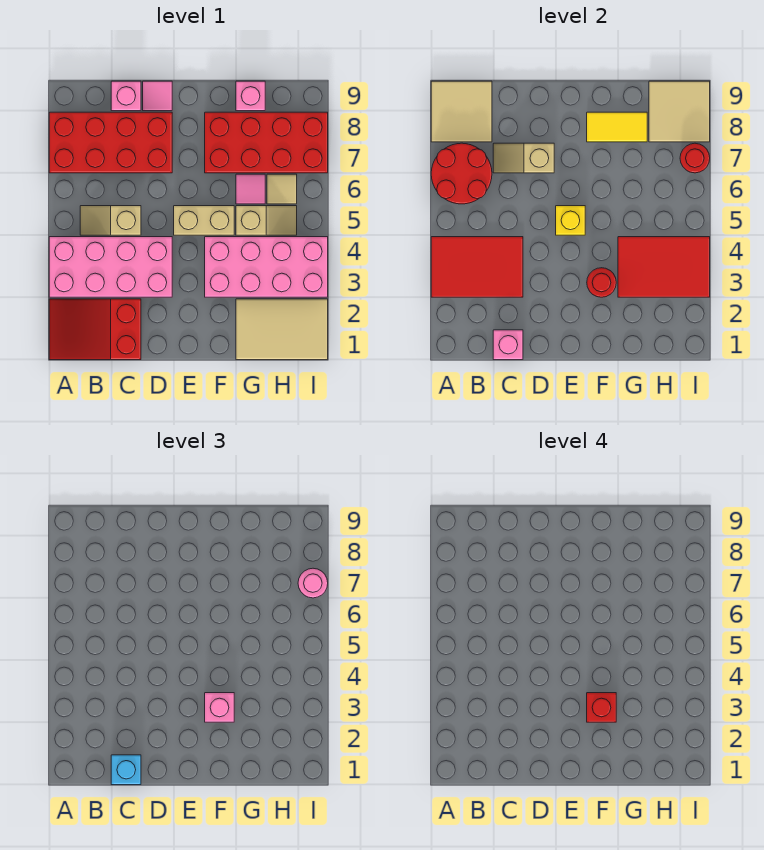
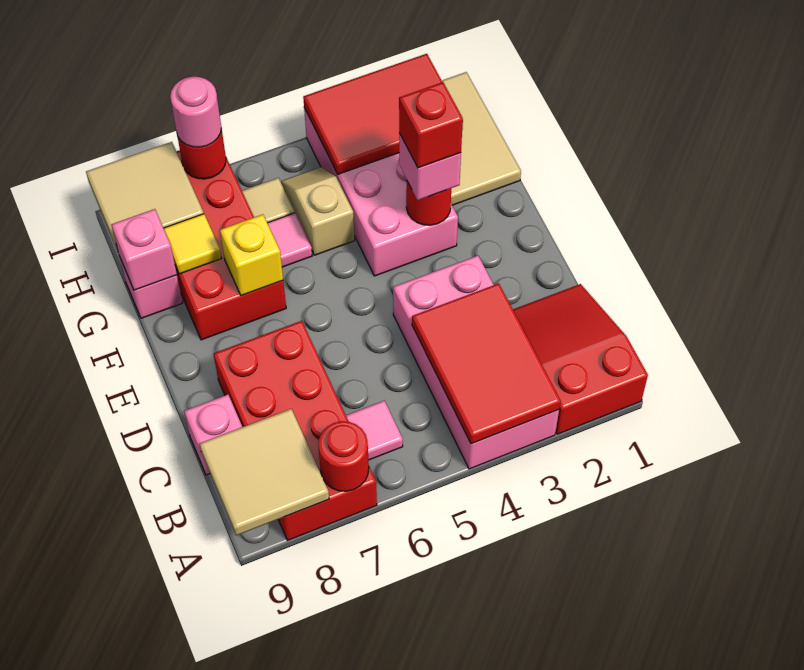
red 2x3 slope [49,299,141,360] -> red 2x3 slope turned to [513,284,648,434]
red 2x2 round brick [431,143,492,204] -> red 1x1 round brick [318,421,369,491]
tan 1x2 slope [80,206,141,235] -> none
pink 1x1 brick [493,330,523,360] -> pink 1x1 brick moved to [111,209,177,290]
cyan 1x1 brick [111,755,141,785] -> none
tan 1x2 slope [493,143,554,173] -> none
pink 1x1 tile [143,81,172,111] -> pink 1x1 tile moved to [346,401,403,460]
tan 1x2 brick [174,206,234,235] -> none
yellow 1x1 brick [556,206,585,235] -> yellow 1x1 brick moved to [220,214,283,296]
yellow 1x2 tile [587,112,647,142] -> yellow 1x1 tile [164,214,222,274]
red 2x3 tile [618,237,710,297] -> red 2x3 tile turned to [303,54,463,174]

